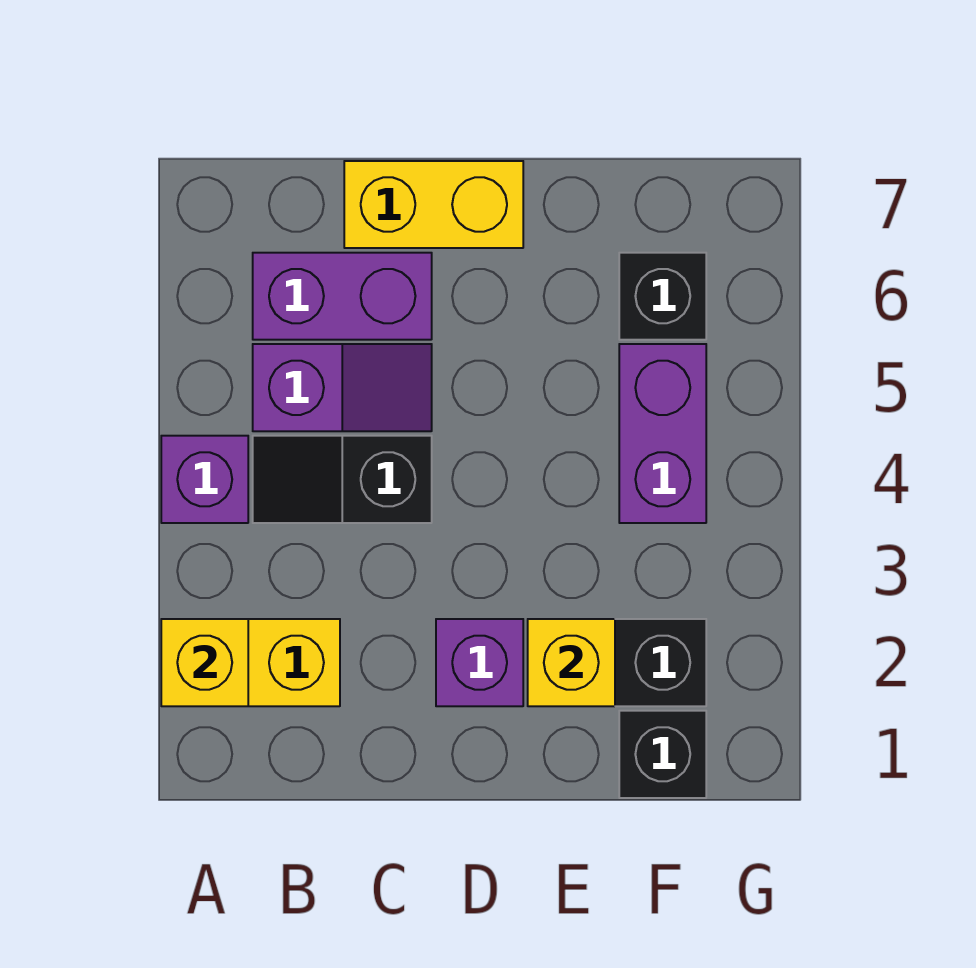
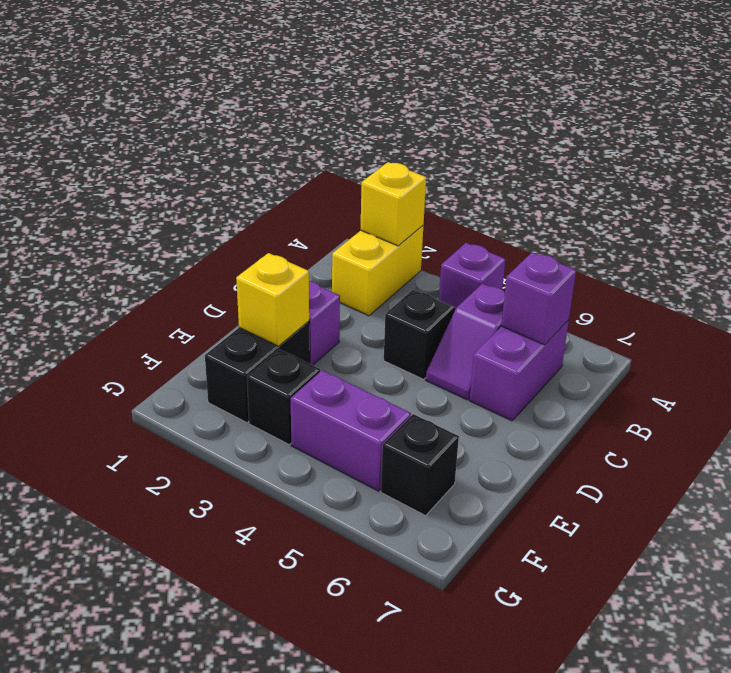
none -> purple 1x1 brick [501,252,576,345]
yellow 1x2 brick [344,161,523,248] -> none
black 1x1 brick [619,711,706,798] -> black 1x1 brick moved to [247,349,320,445]

